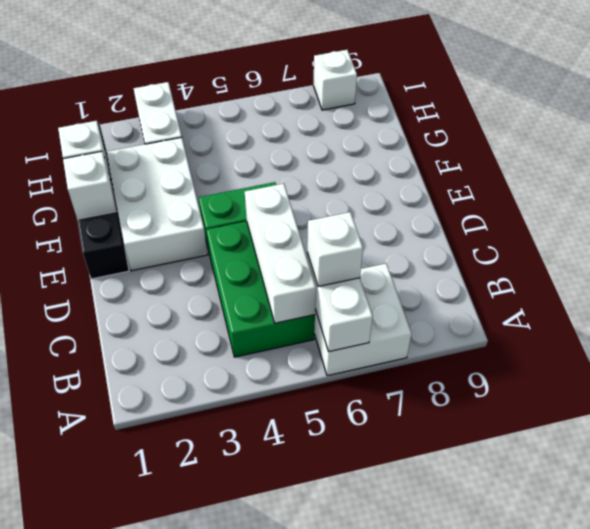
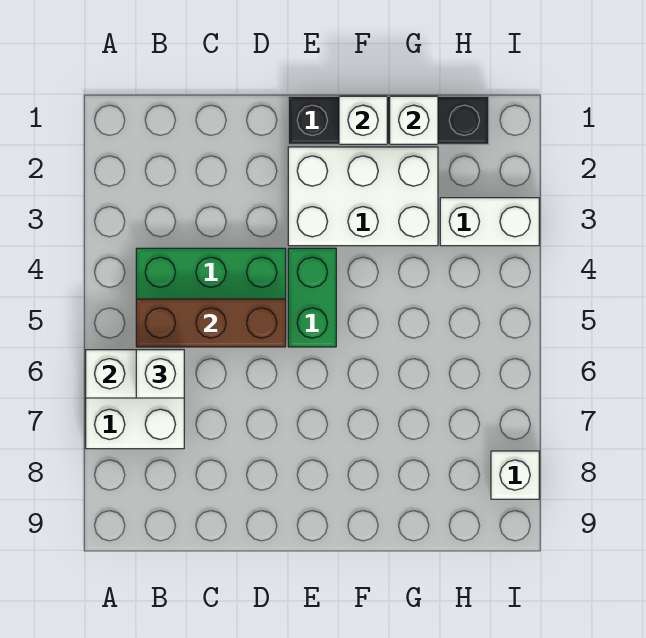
white 1x3 brick [245,184,316,323] -> brown 1x3 brick [136,299,286,347]

